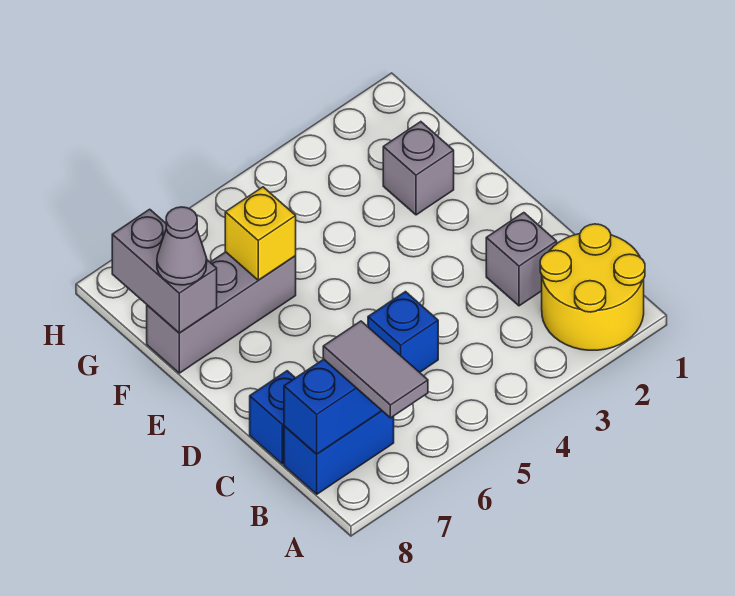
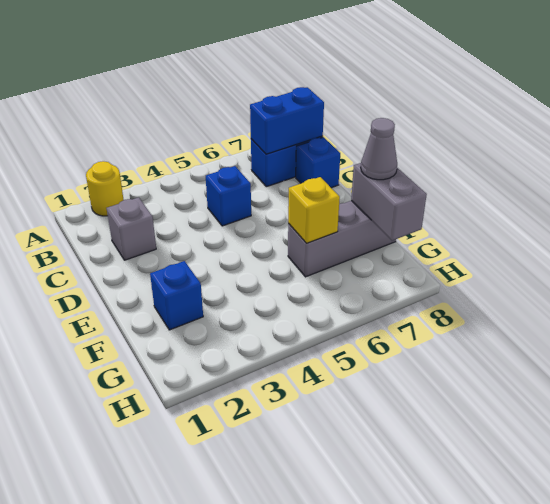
yellow 2x2 round brick [540,224,645,350] -> yellow 1x1 round brick [86,161,124,216]
grey 1x2 tile [323,321,428,418] -> none
grey 1x1 brick [383,122,454,215] -> blue 1x1 brick [150,261,203,330]

